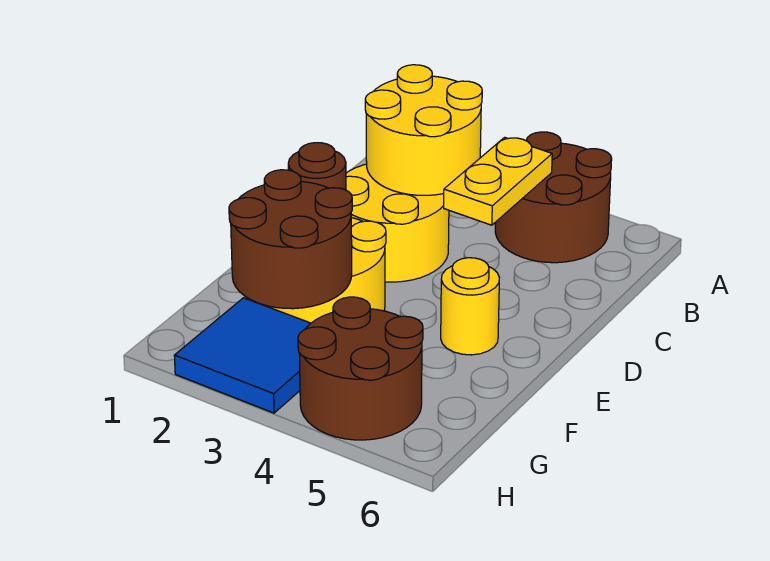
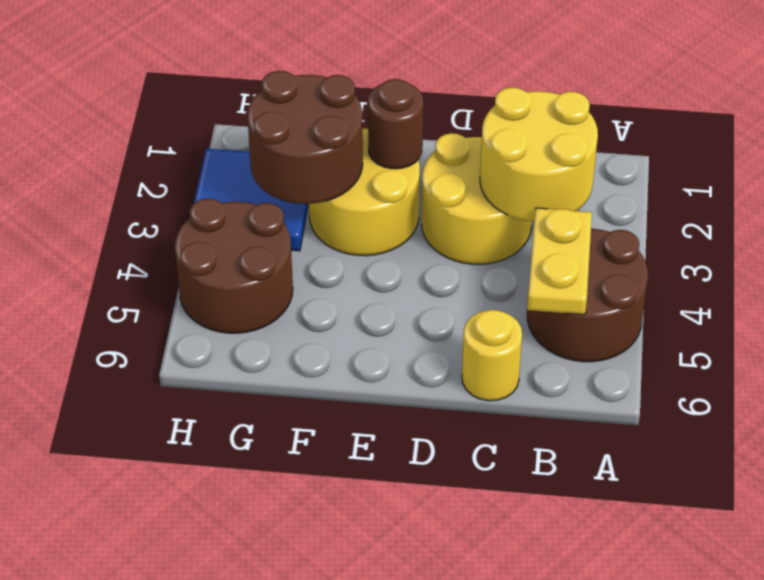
yellow 1x2 plate [444,137,552,225] -> yellow 1x2 plate turned to [527,208,592,315]
yellow 1x1 round brick [441,258,499,355] -> yellow 1x1 round brick moved to [462,310,522,401]

